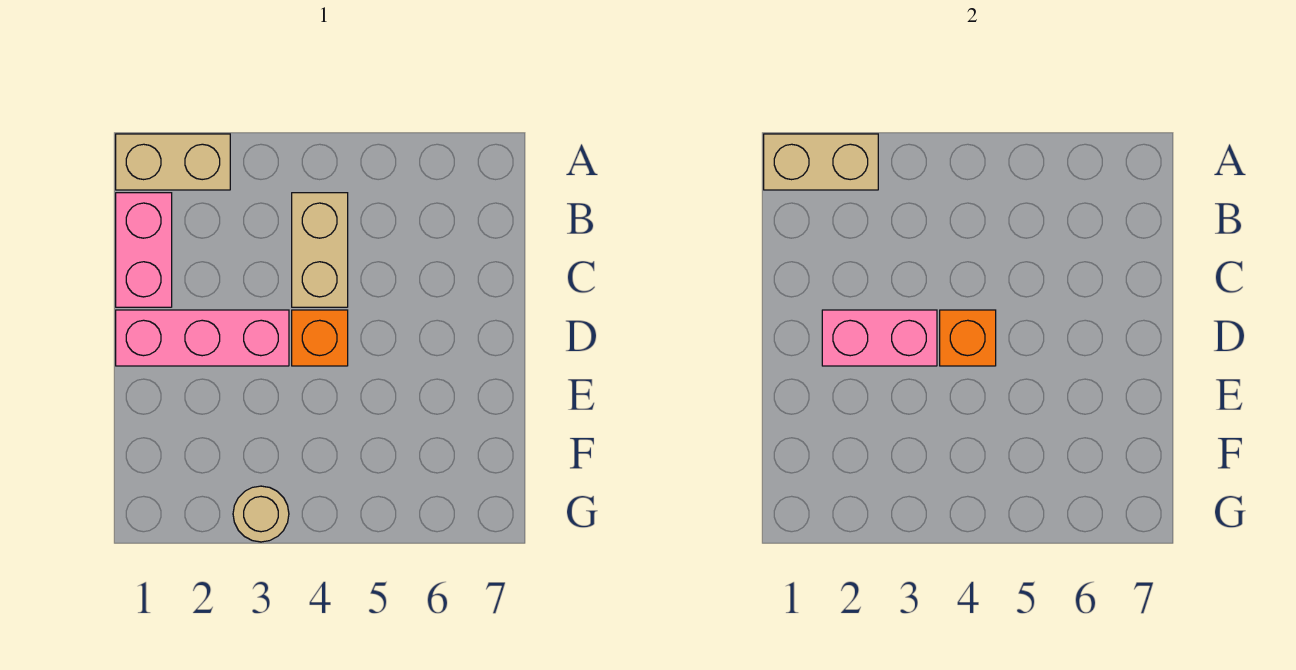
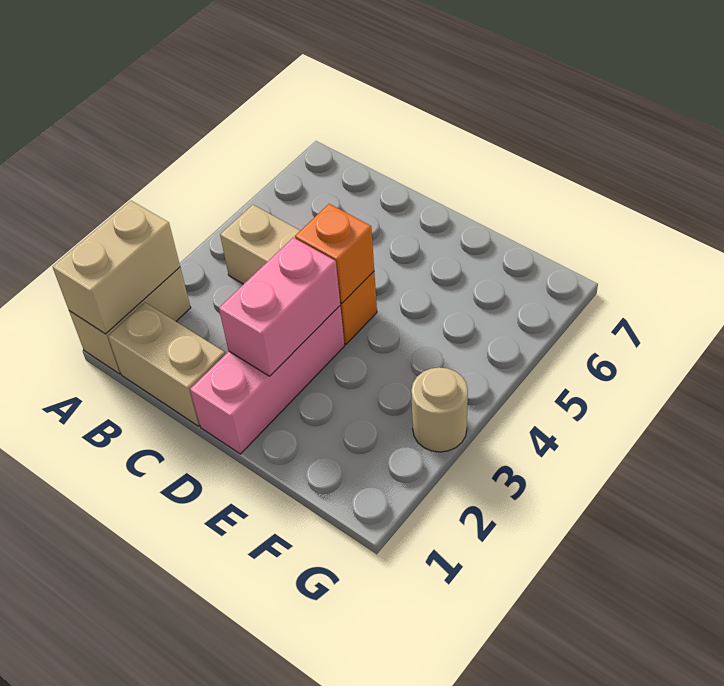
pink 1x2 brick [116,193,172,307] -> tan 1x2 brick [108,302,225,426]

